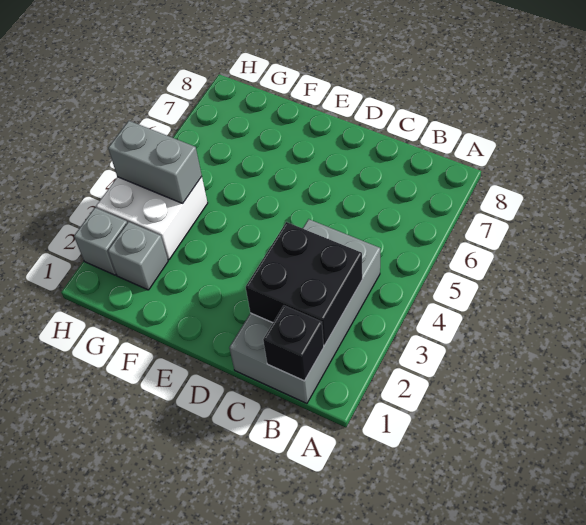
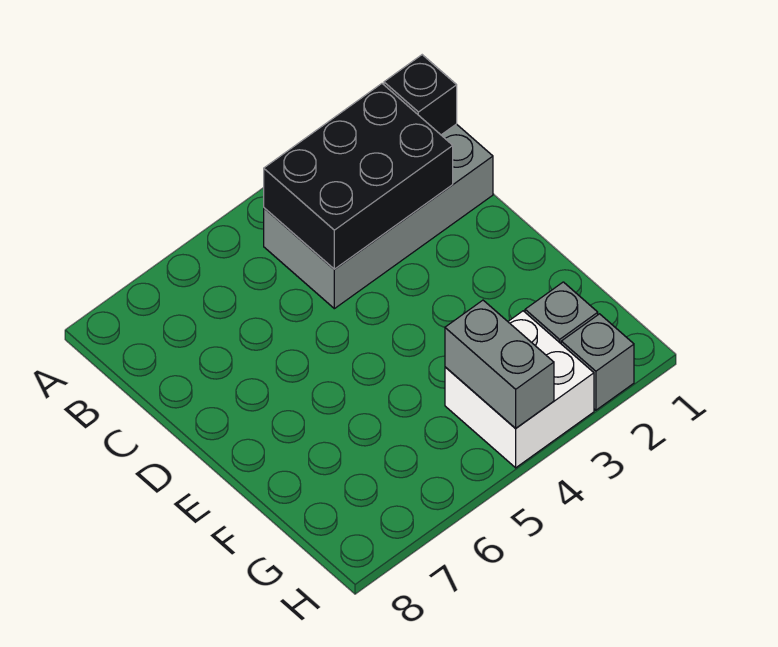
black 2x2 brick [246,222,362,345] -> black 2x3 brick [264,84,453,269]

